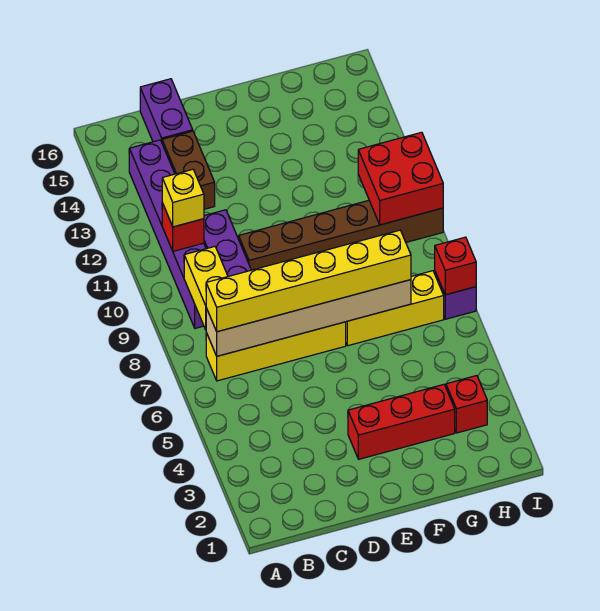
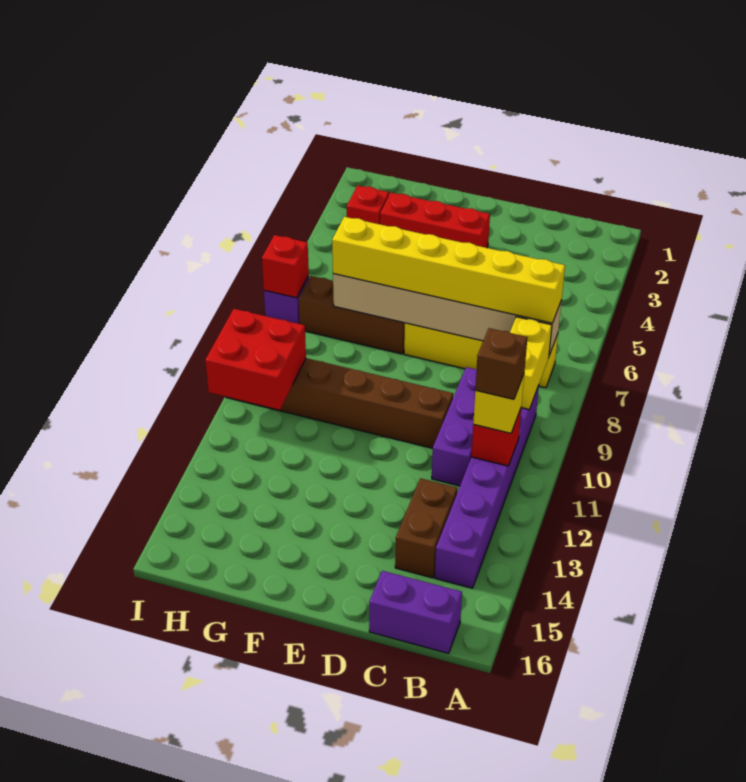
none -> brown 1x1 brick [475,328,527,399]
purple 1x2 brick [140,79,193,142] -> purple 1x2 brick turned to [369,571,462,653]
yellow 1x3 brick [346,271,444,346] -> brown 1x3 brick [299,276,405,354]

